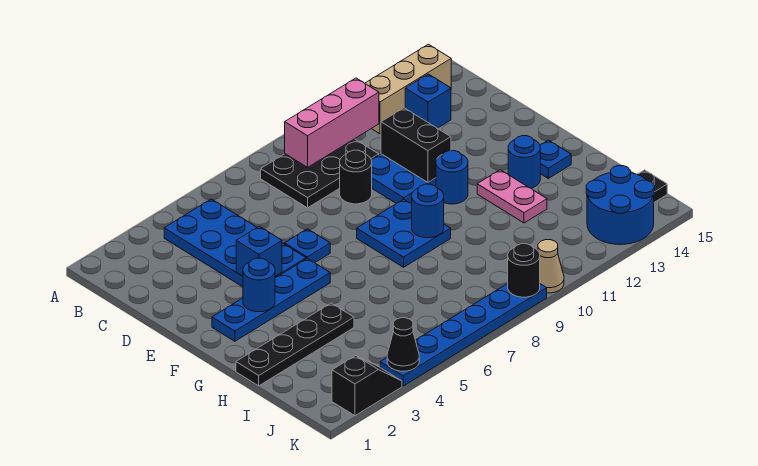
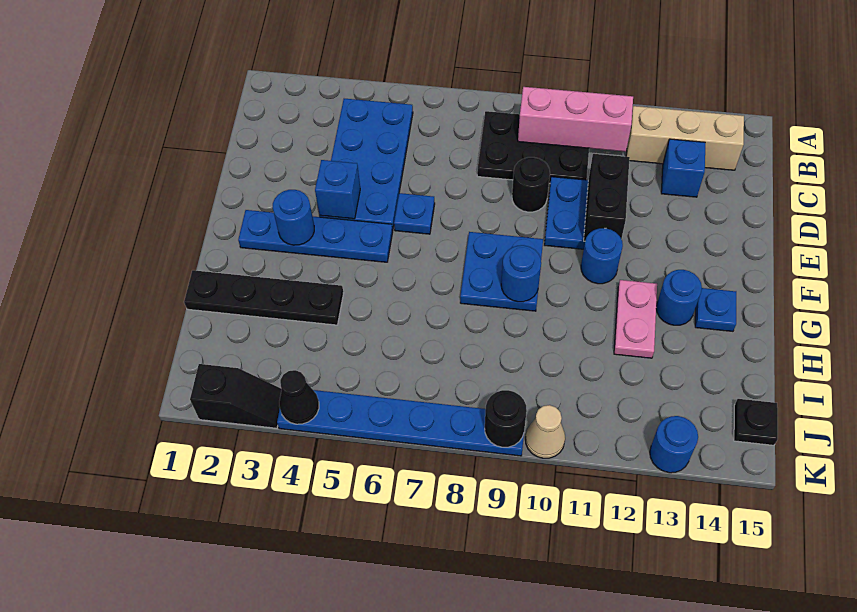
blue 2x2 round brick [586,166,654,245] -> blue 1x1 round brick [650,416,698,473]

